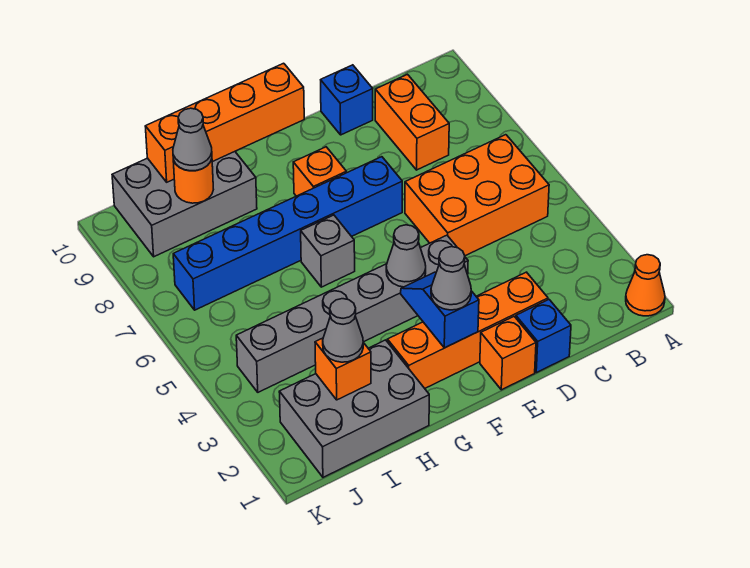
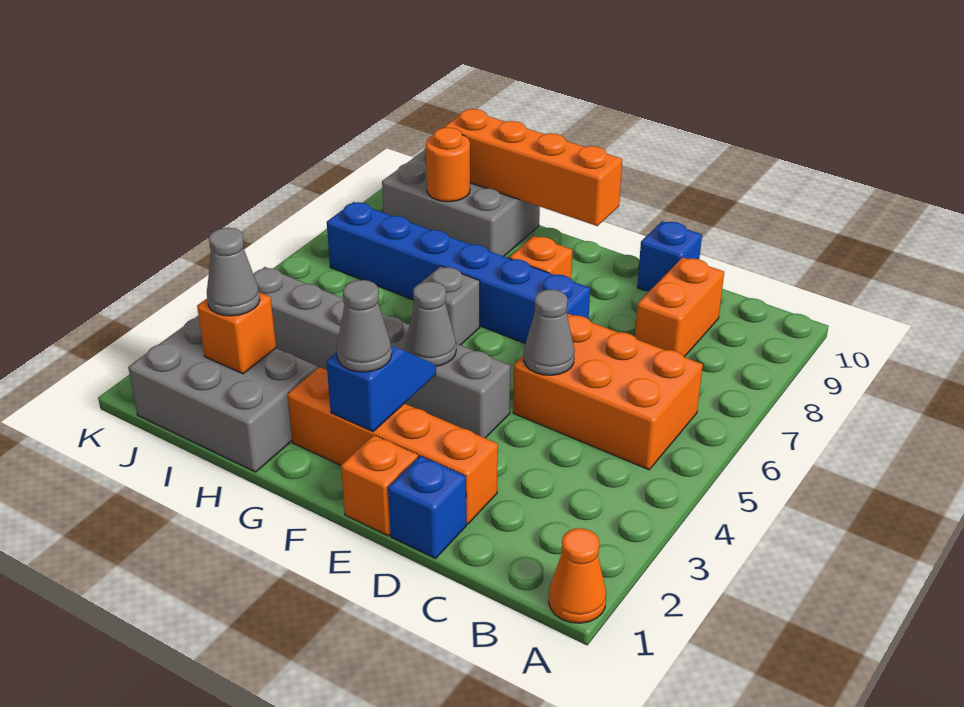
grey 1x1 cone [173,108,212,171] -> grey 1x1 cone moved to [524,290,575,375]

